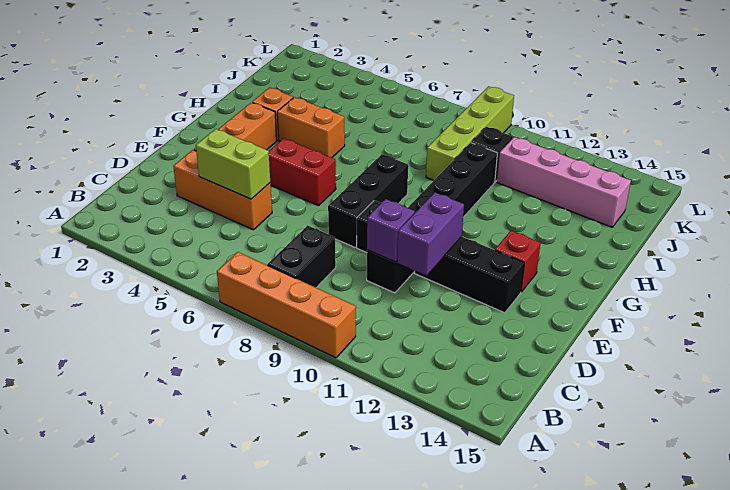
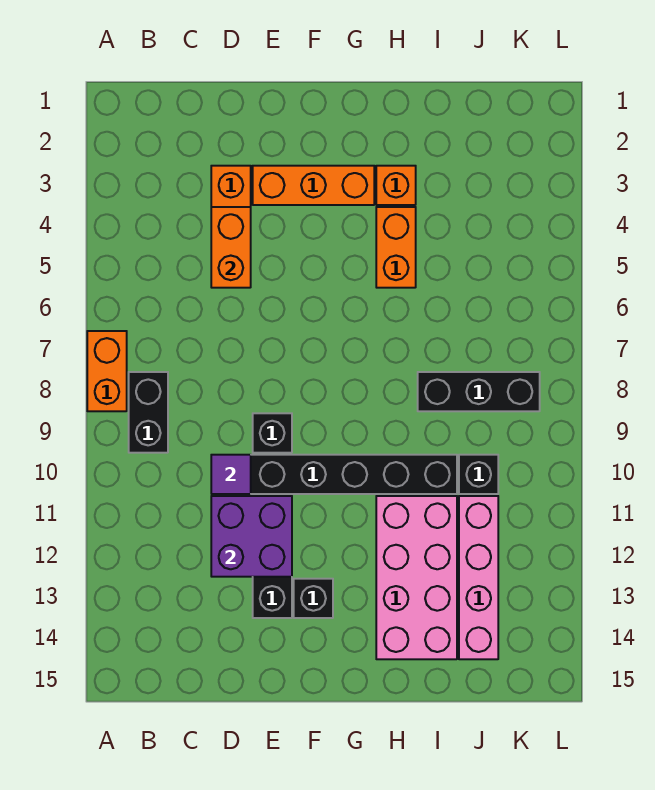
orange 1x4 brick [217,252,356,358] -> orange 1x2 brick [87,331,127,411]
black 1x2 brick [267,225,336,288] -> black 1x2 brick turned to [129,372,168,453]
lime 1x2 brick [196,129,270,199] -> orange 1x2 brick [211,207,251,288]
purple 1x1 brick [367,199,415,262] -> purple 1x1 tile [211,455,251,494]
purple 1x2 brick [397,192,464,275] -> purple 2x2 brick [211,496,292,577]
black 1x3 brick [328,154,408,247] -> black 1x3 brick moved to [418,372,540,411]
red 1x2 brick [269,138,336,206] -> none
red 1x1 brick [495,231,541,292] -> black 1x1 brick [294,579,333,618]
none -> pink 2x4 brick [376,496,457,659]
lime 1x4 brick [426,86,514,180] -> none

